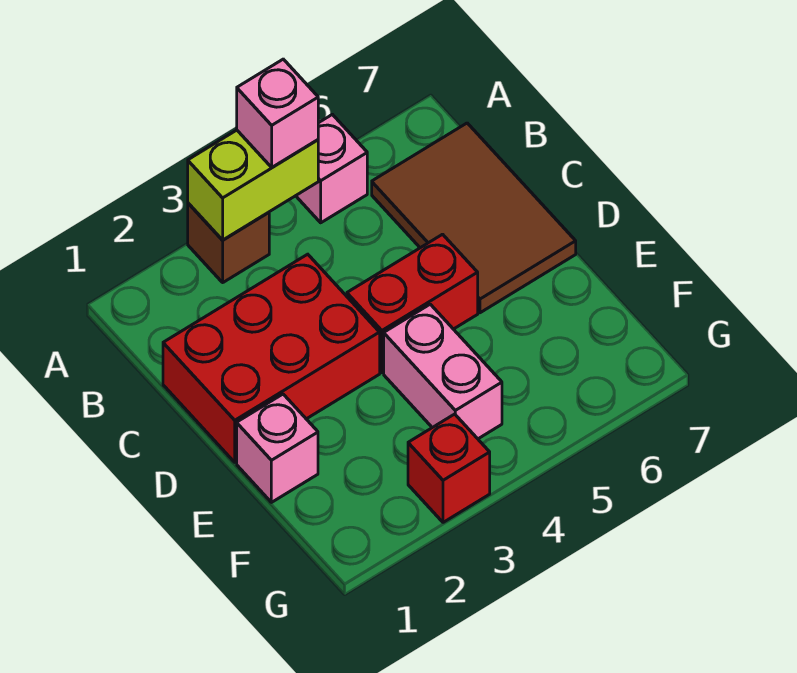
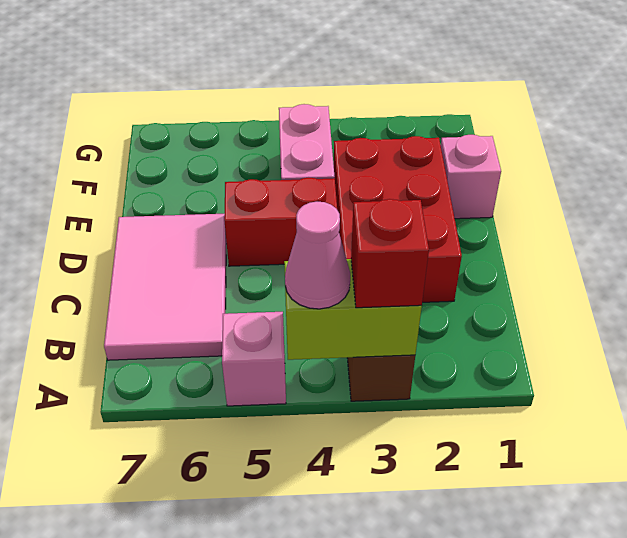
pink 1x1 brick [237,59,318,167] -> pink 1x1 cone [285,202,350,309]
brown 2x3 tile [372,123,576,313] -> pink 2x3 tile [104,214,227,360]
red 2x3 brick [163,254,380,462] -> red 2x3 brick turned to [334,136,462,302]
red 1x1 brick [408,414,490,522] -> red 1x1 brick moved to [351,199,429,308]

